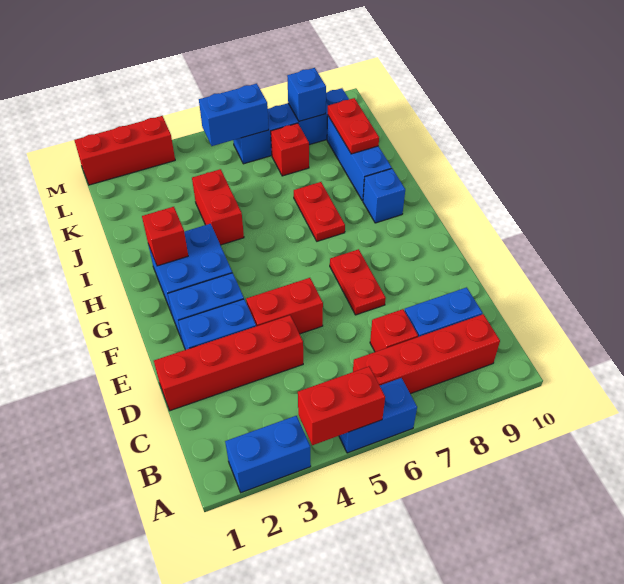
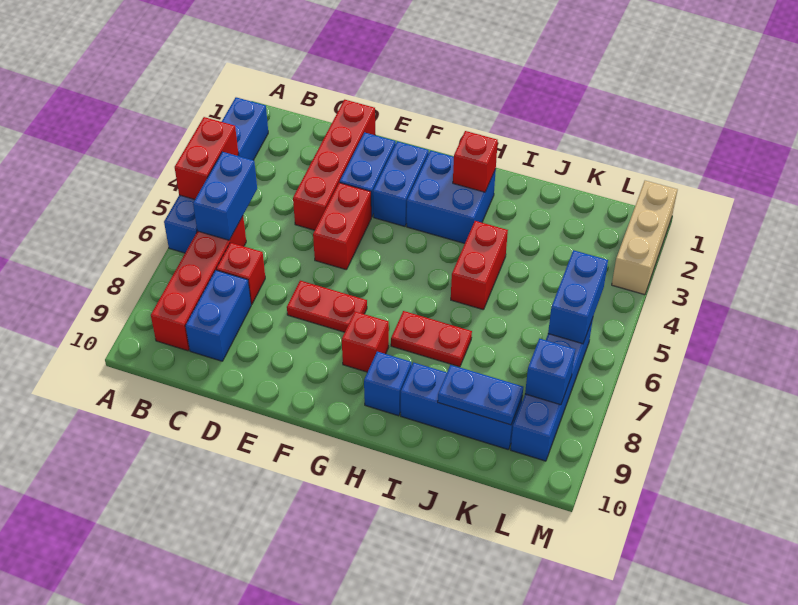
none -> blue 1x2 brick [193,152,257,240]
red 1x2 brick [192,169,244,245] -> red 1x2 brick turned to [451,221,508,310]
red 1x2 plate [328,98,379,154] -> blue 1x2 plate [438,365,523,425]
red 1x1 brick [271,123,309,176] -> red 1x1 brick moved to [342,312,389,372]
red 1x3 brick [74,116,175,185] -> tan 1x3 brick [612,181,678,295]

